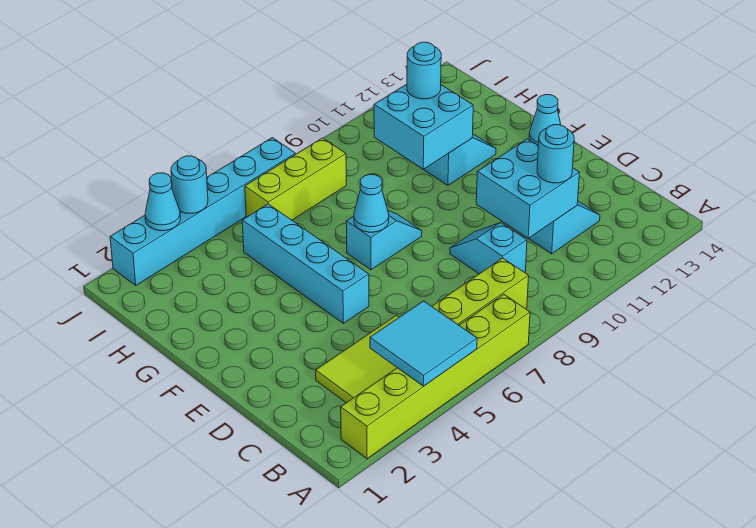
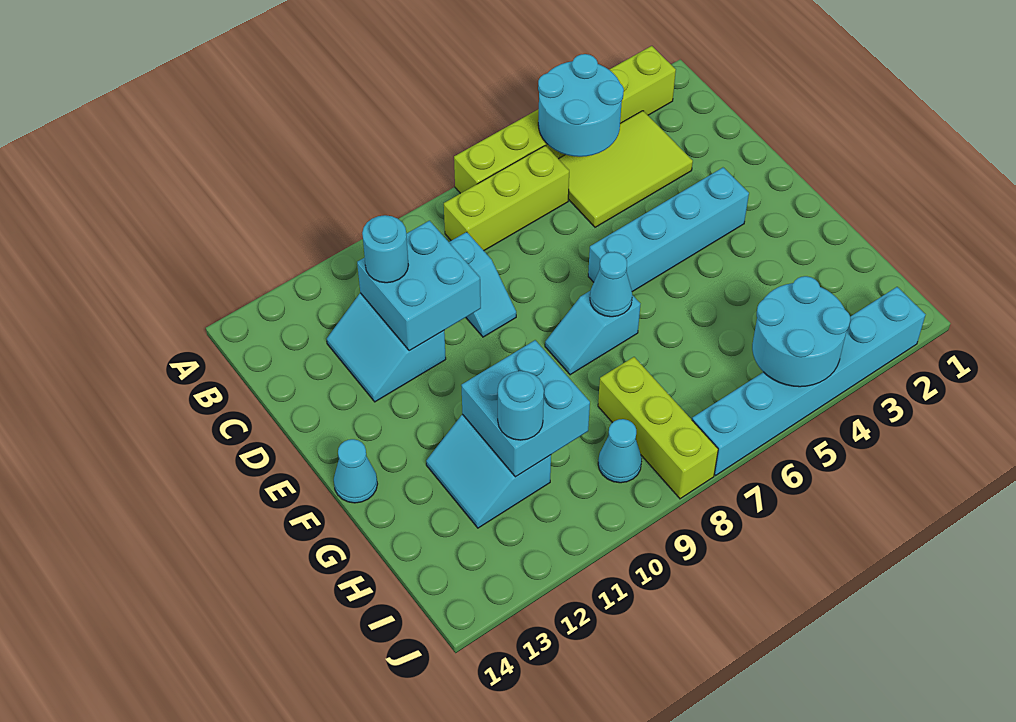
cyan 2x2 tile [370,301,477,386] -> cyan 2x2 round brick [538,54,624,157]
cyan 1x4 brick [242,204,369,323] -> cyan 1x4 brick turned to [588,168,749,292]
lime 1x3 brick [245,138,346,220] -> lime 1x3 brick turned to [598,357,718,499]
cyan 1x1 cone [145,173,181,231] -> cyan 1x1 cone moved to [598,419,642,483]
cyan 1x1 round brick [171,156,208,213] -> cyan 2x2 round brick [752,276,850,387]

